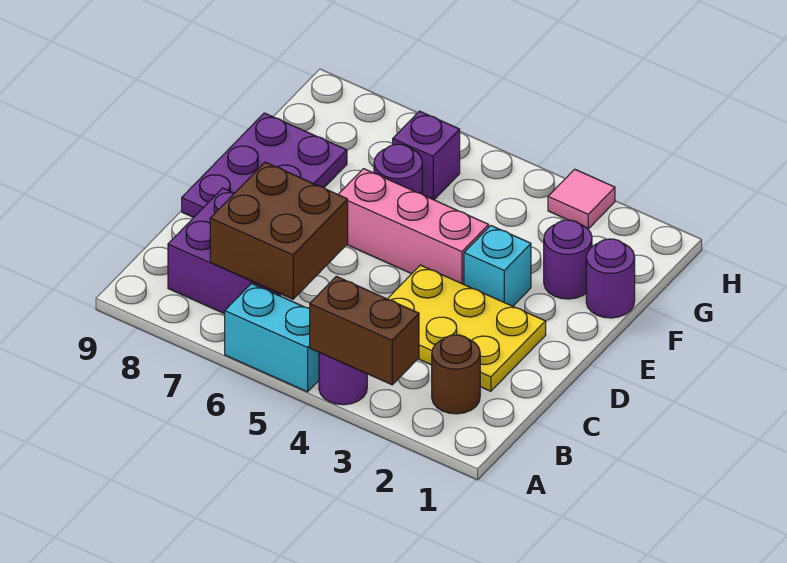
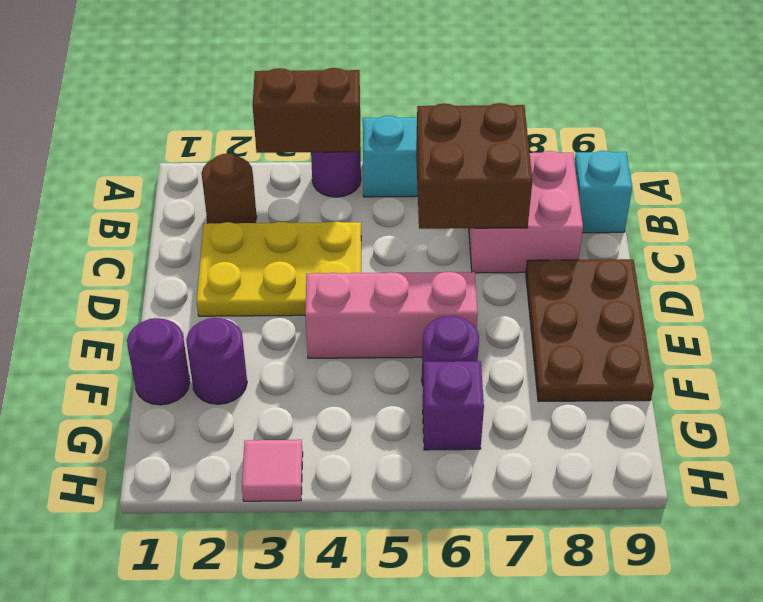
purple 2x2 brick [168,188,281,314] -> pink 2x2 brick [469,151,583,273]
purple 2x3 plate [182,113,347,218] -> brown 2x3 plate [526,259,654,402]
cyan 1x1 brick [464,226,531,306] -> cyan 1x1 brick moved to [575,151,632,233]

